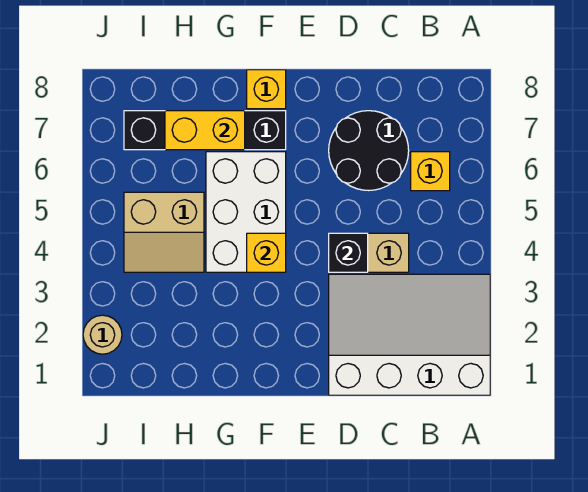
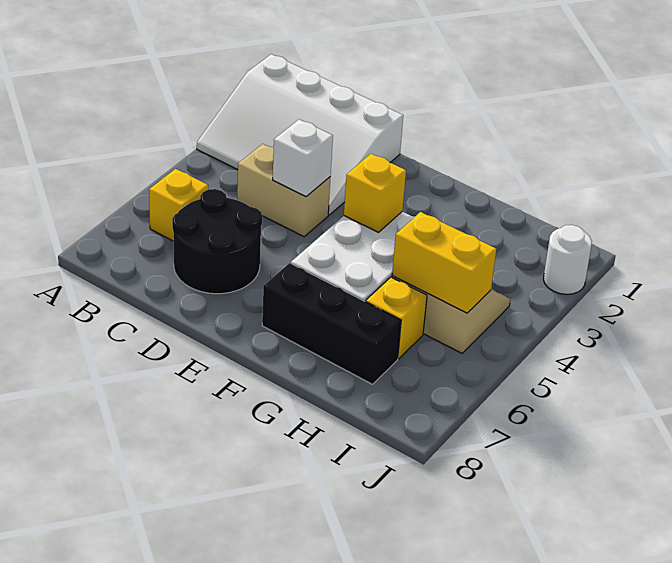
black 1x1 brick [329,233,368,272] -> white 1x1 brick [273,119,333,197]
black 1x4 brick [124,111,286,150] -> black 1x3 brick [262,263,401,384]
yellow 1x1 brick [247,70,286,109] -> yellow 1x1 brick moved to [366,277,427,359]
yellow 1x2 brick [165,111,245,150] -> yellow 1x2 brick moved to [392,212,496,313]
tan 1x1 round brick [83,315,122,354] -> white 1x1 round brick [543,225,592,294]

